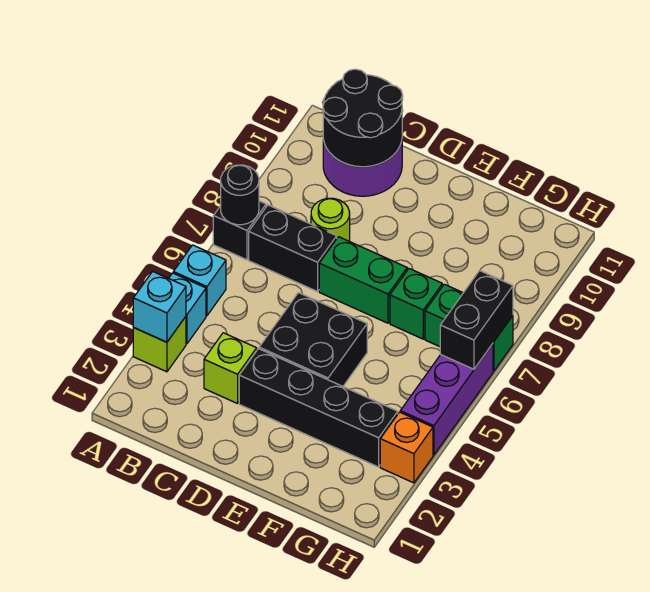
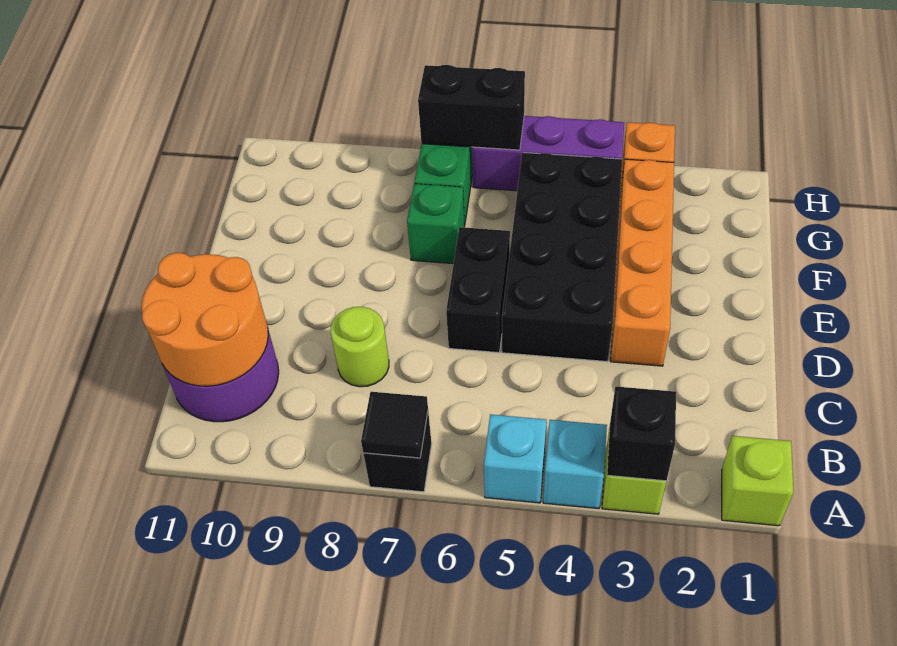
cyan 1x1 brick [133,271,186,342] -> black 1x1 brick [607,387,676,481]
black 1x1 round brick [221,165,259,225] -> black 1x1 tile [361,392,428,458]
black 1x2 brick [249,205,337,292] -> black 1x2 brick moved to [446,227,510,353]
black 2x2 round brick [323,69,403,167] -> orange 2x2 round brick [141,253,268,386]
lime 1x1 brick [204,333,257,404] -> lime 1x1 brick moved to [722,436,793,526]
black 1x4 brick [239,349,398,467] -> orange 1x4 brick [611,159,674,366]
black 2x2 brick [259,293,367,386] -> black 2x4 brick [502,153,622,362]
green 1x2 brick [319,237,407,323] -> none

